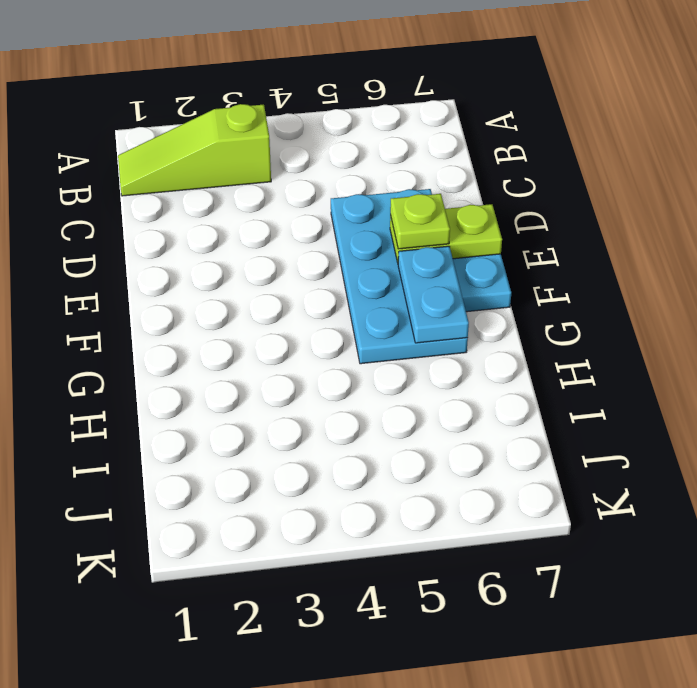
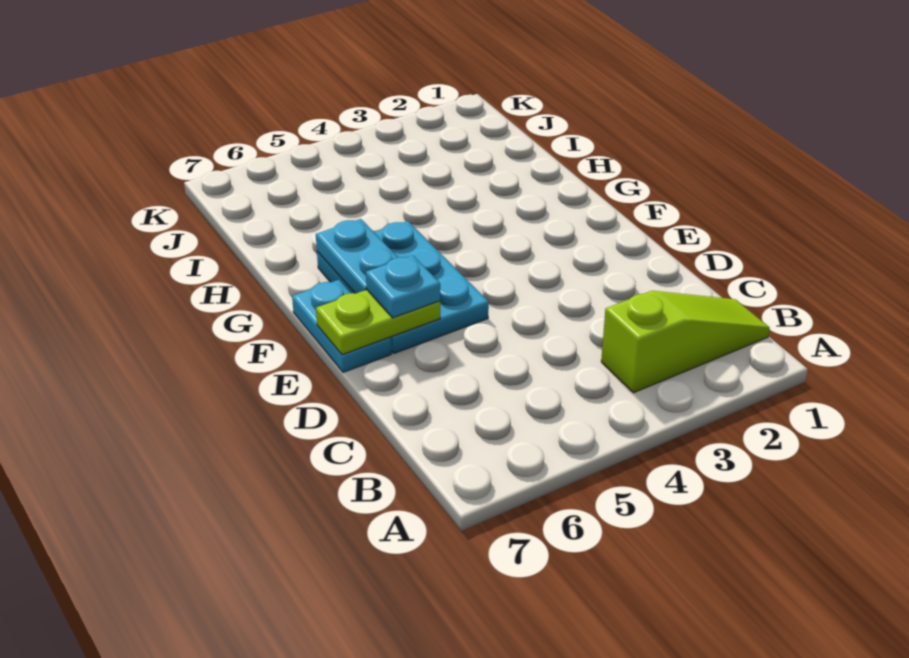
cyan 2x4 plate [331,189,468,364] -> cyan 2x3 plate [317,221,489,353]
lime 1x1 plate [390,194,450,249] -> cyan 1x1 plate [366,255,440,318]

